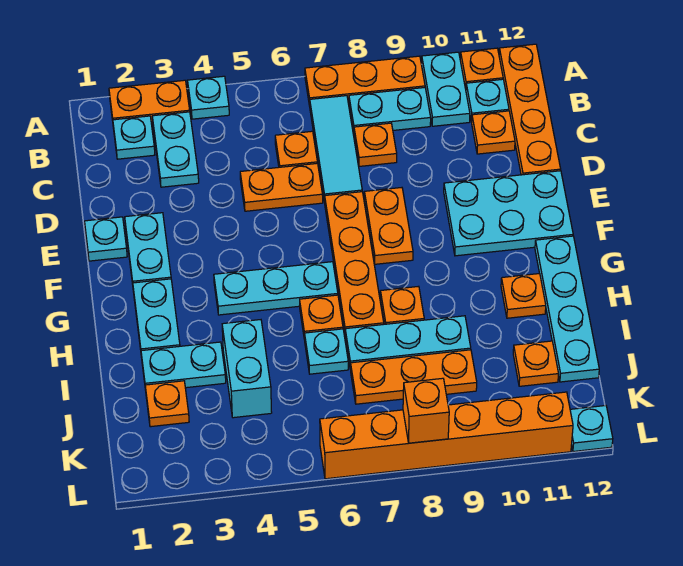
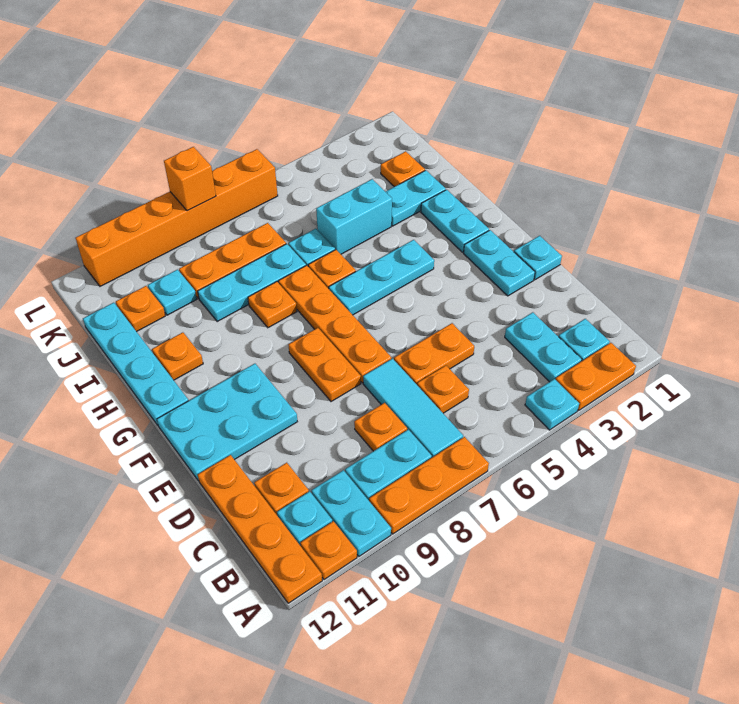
cyan 1x2 brick [222,320,272,418] -> cyan 1x2 brick turned to [316,179,392,254]
cyan 1x1 plate [570,406,613,452] -> cyan 1x1 plate moved to [148,270,197,315]

